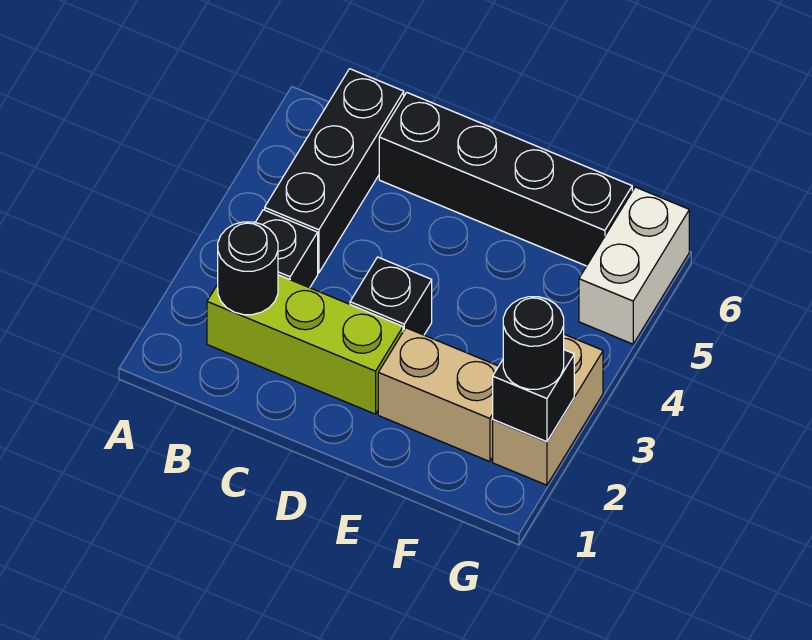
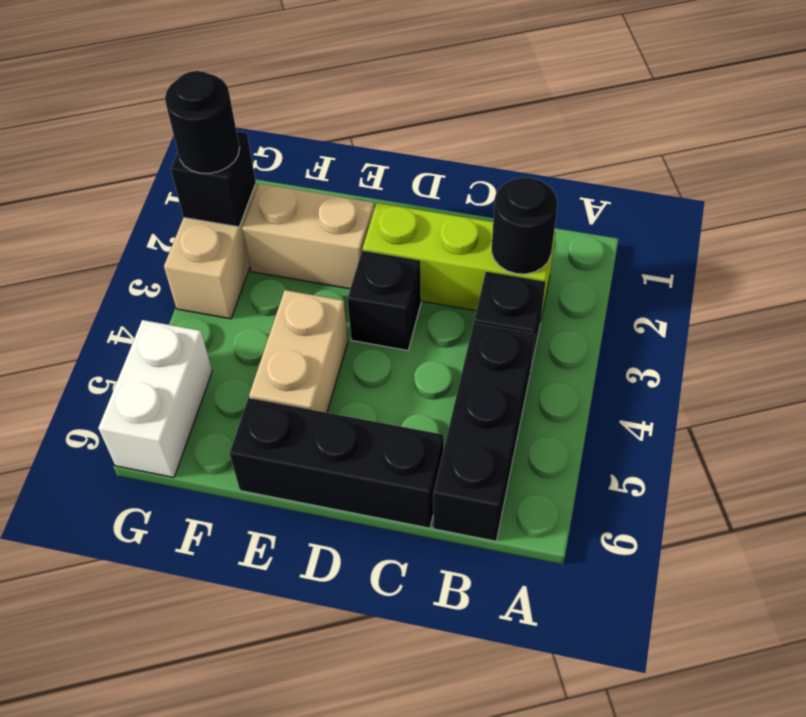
black 1x4 brick [379,93,632,266] -> black 1x3 brick [229,398,444,528]
none -> tan 1x2 brick [249,290,348,413]

